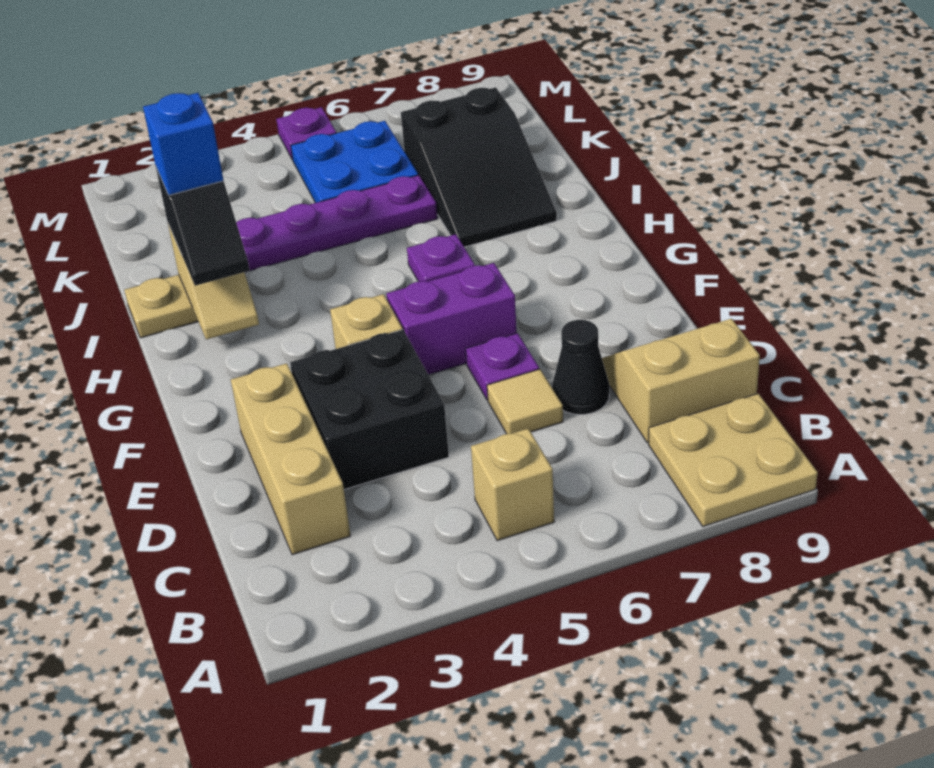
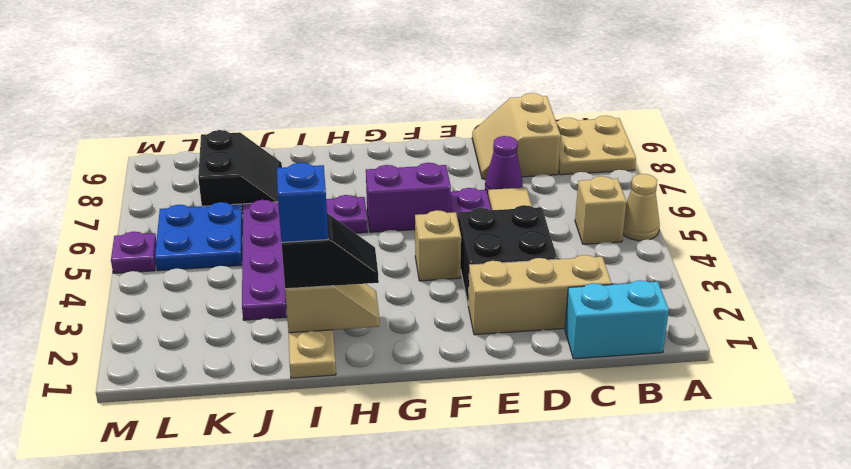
none -> tan 1x1 cone [623,174,660,241]
none -> cyan 1x2 brick [565,280,669,359]
black 1x1 cone [552,320,609,415] -> purple 1x1 cone [485,136,523,195]
purple 1x2 brick [387,263,517,375] -> purple 1x2 brick turned to [366,163,451,232]
black 2x3 slope [401,87,557,247] -> black 2x2 slope [198,130,282,216]

